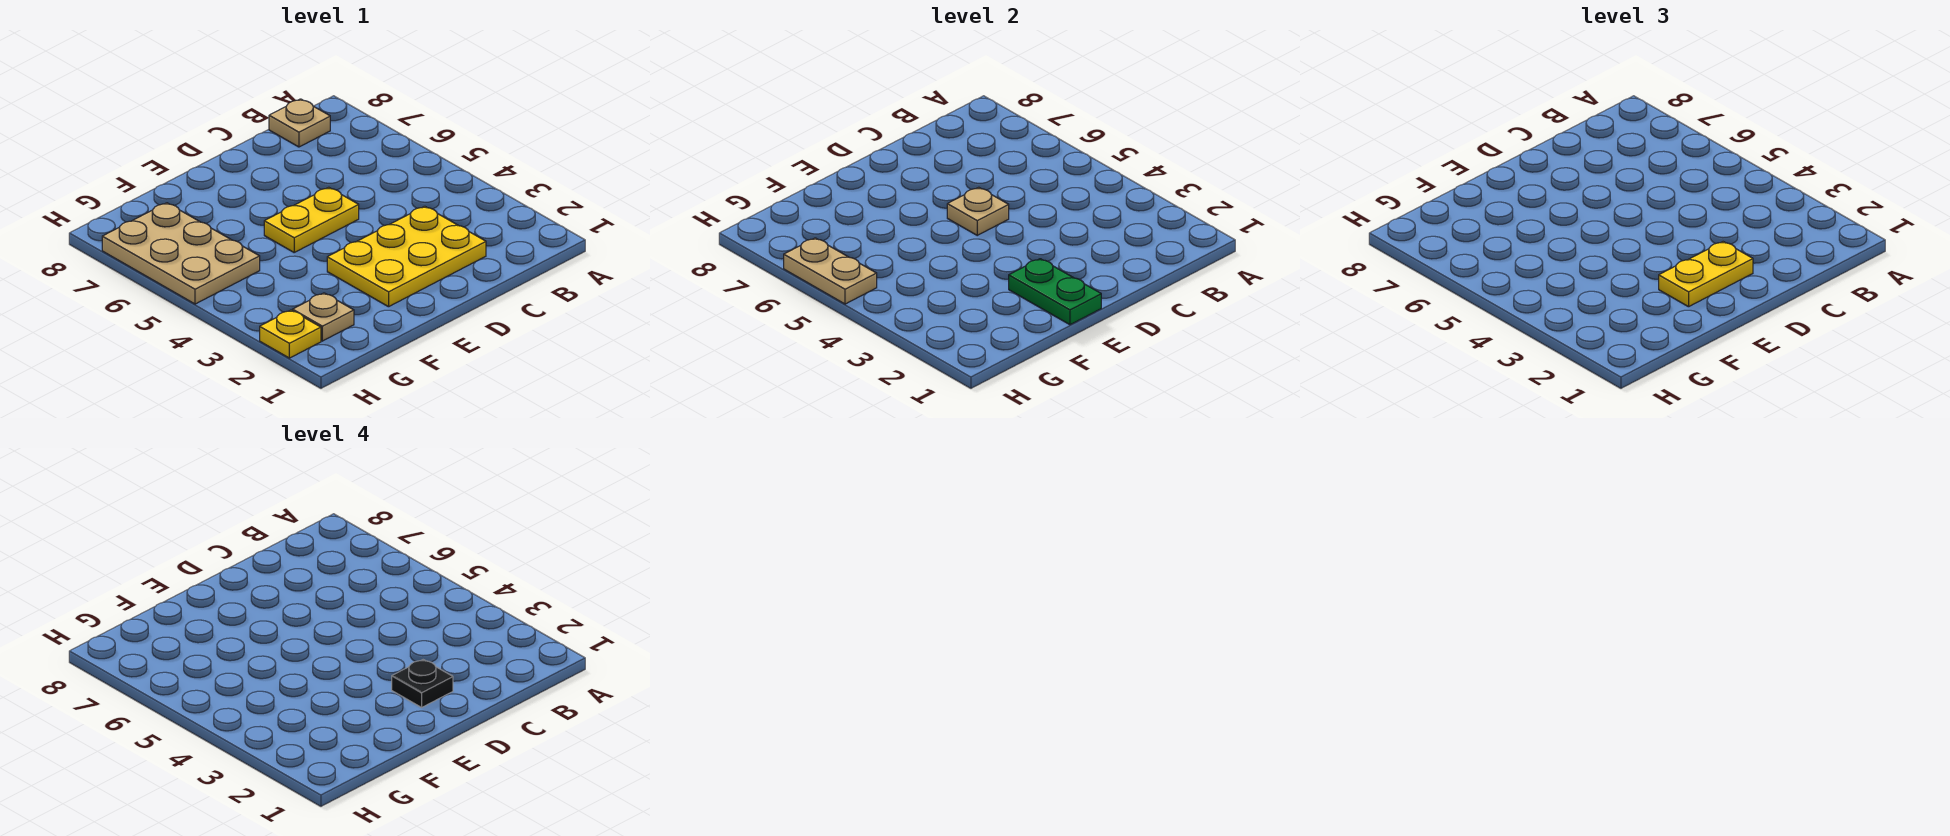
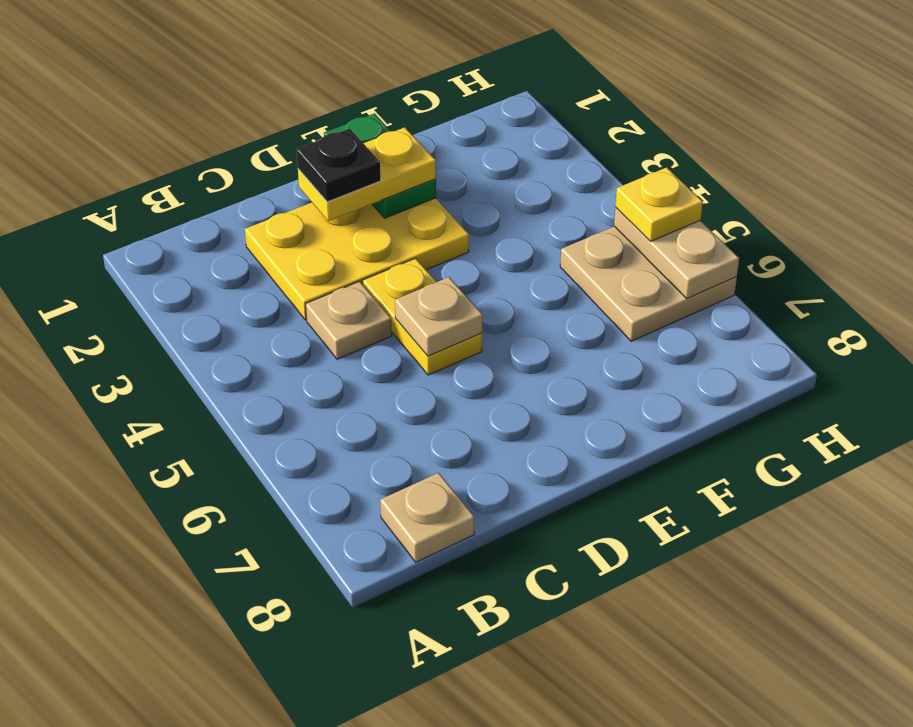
yellow 1x2 plate [264,187,359,252] -> yellow 1x2 plate turned to [363,258,482,375]
tan 1x1 plate [293,293,354,341] -> tan 1x1 plate moved to [306,281,392,359]
tan 2x3 plate [102,203,260,304] -> tan 2x2 plate [560,226,737,341]
yellow 1x1 plate [260,310,321,358] -> yellow 1x1 plate moved to [615,167,703,241]

